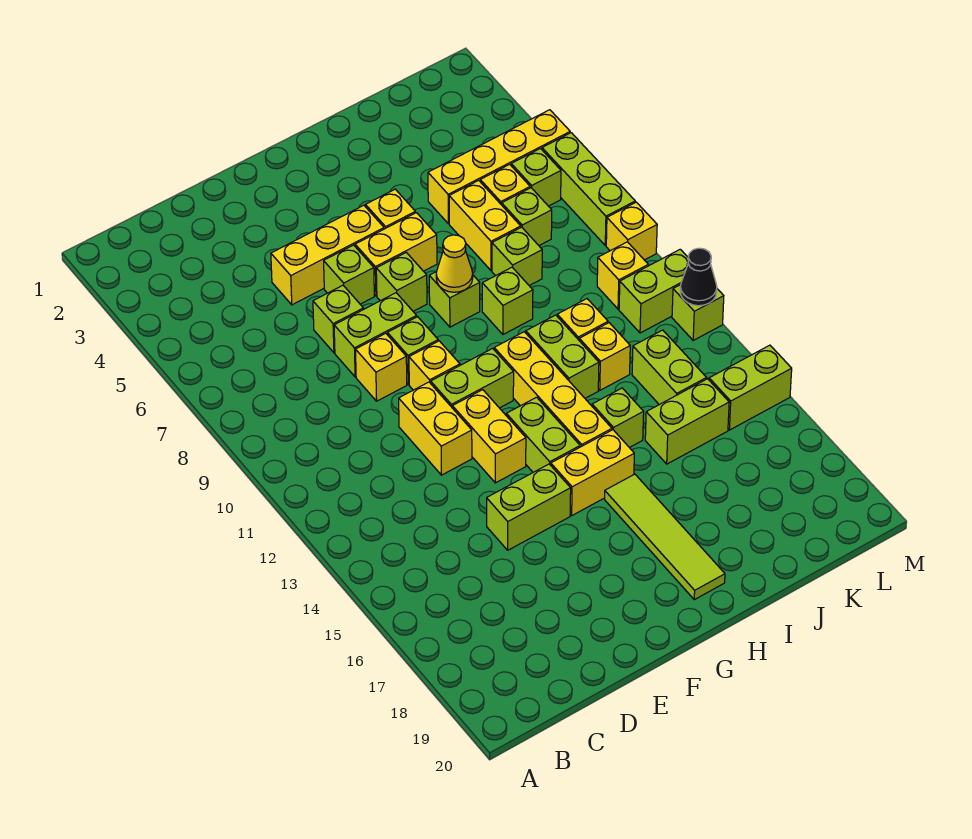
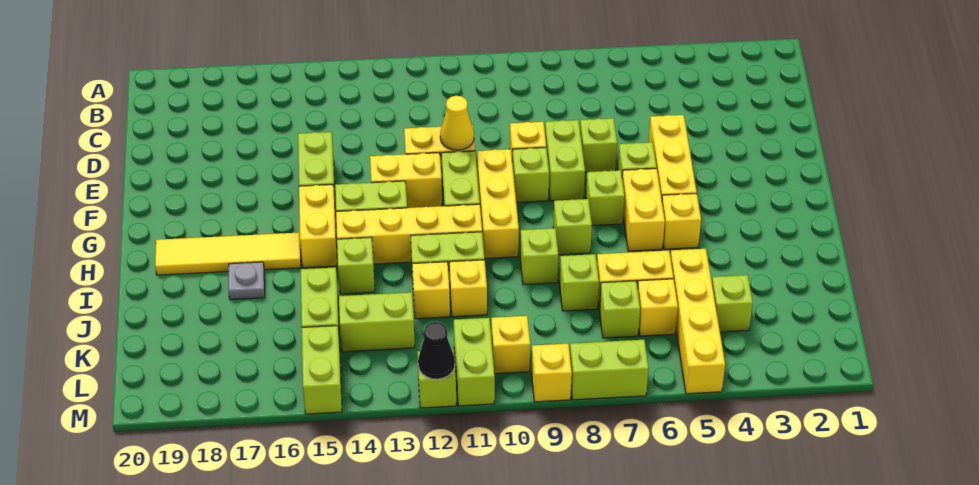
yellow 1x1 brick [409,341,460,390] -> yellow 1x3 brick [477,149,519,258]
yellow 1x1 cone [436,235,473,292] -> yellow 1x1 cone moved to [440,96,474,150]
lime 1x4 tile [605,474,725,600] -> yellow 1x4 tile [155,233,301,275]
none -> grey 1x1 plate [228,262,265,300]
lime 1x1 brick [511,149,561,206] -> lime 1x1 brick moved to [712,275,753,332]
lime 1x3 brick [542,133,635,245] -> lime 1x2 brick [570,340,648,400]

